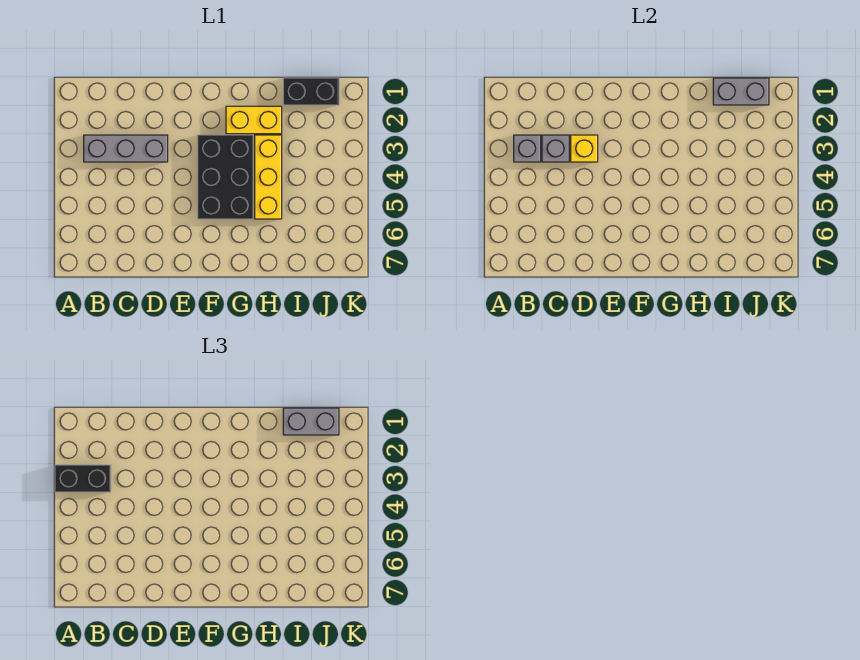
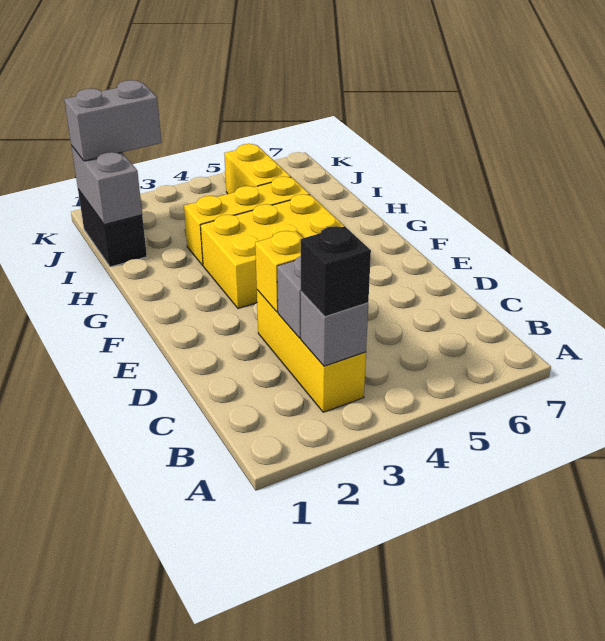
black 1x2 brick [55,465,111,492] -> black 1x1 brick [301,226,371,317]
grey 1x3 brick [84,135,168,162] -> yellow 1x3 brick [257,290,366,412]
black 2x3 brick [198,135,253,219] -> yellow 2x3 brick [200,194,344,309]
yellow 1x2 brick [226,106,282,134] -> yellow 1x2 brick moved to [224,144,291,194]
grey 1x2 brick [283,408,339,435] -> grey 1x2 brick turned to [64,80,161,161]

